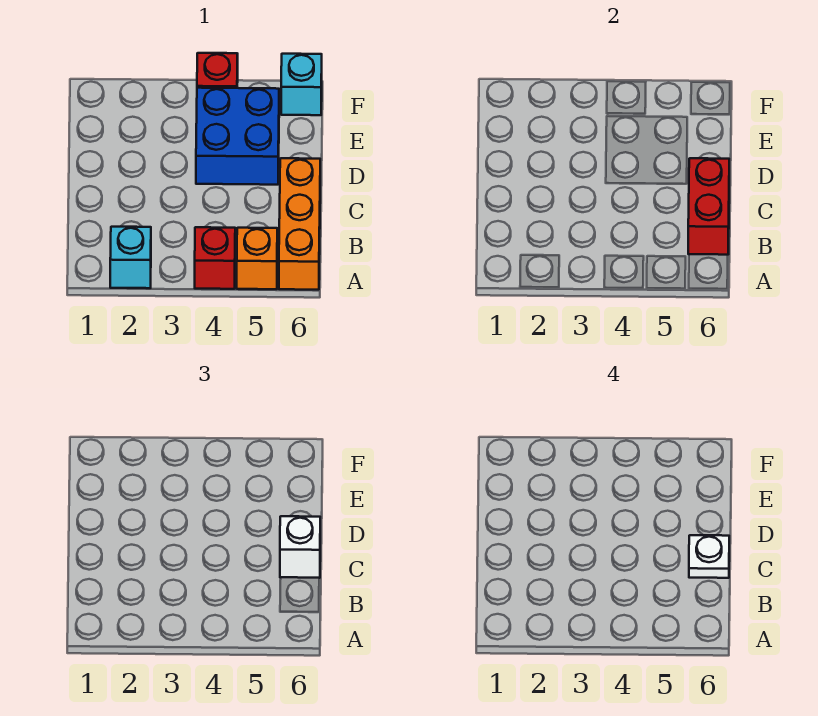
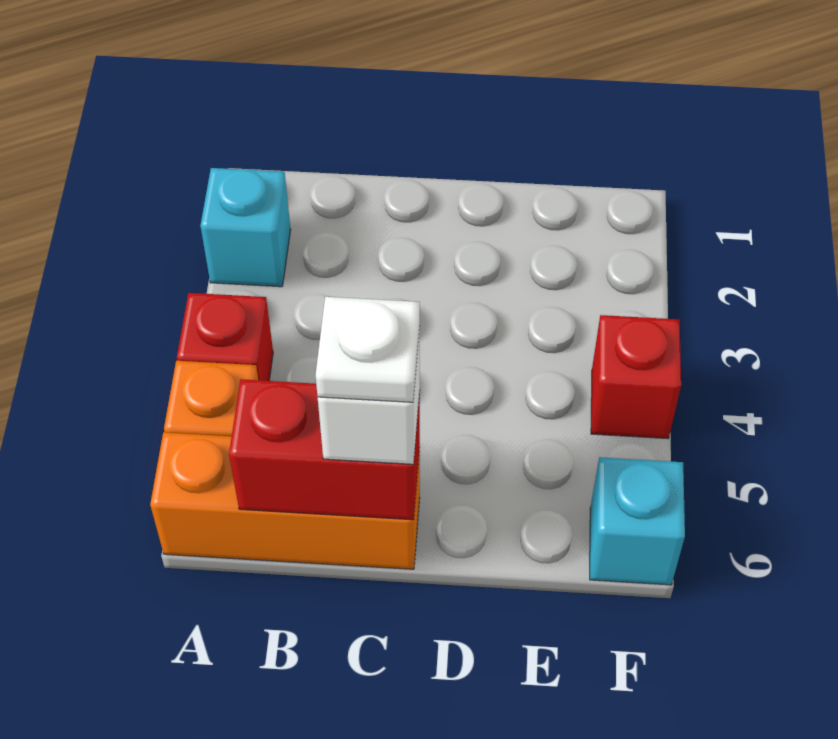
blue 2x2 brick [196,88,279,185] -> none

